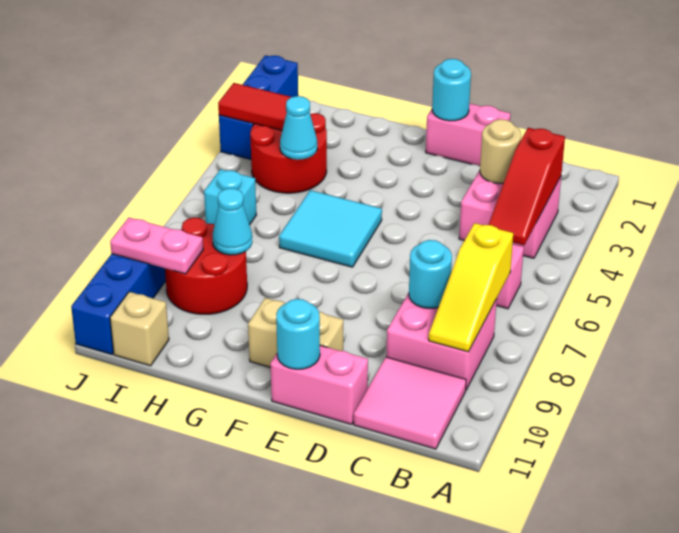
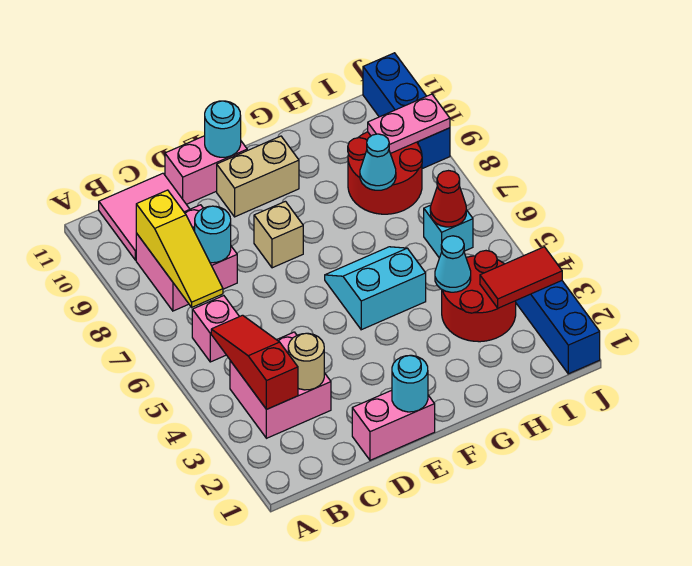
yellow 1x3 slope [429,223,513,352] -> yellow 1x3 slope turned to [136,190,223,307]
cyan 2x2 tile [279,190,382,267] -> cyan 2x2 slope [325,247,426,330]
none -> red 1x1 cone [430,171,466,227]
tan 1x1 brick [110,292,169,366] -> tan 1x1 brick moved to [254,201,303,268]

